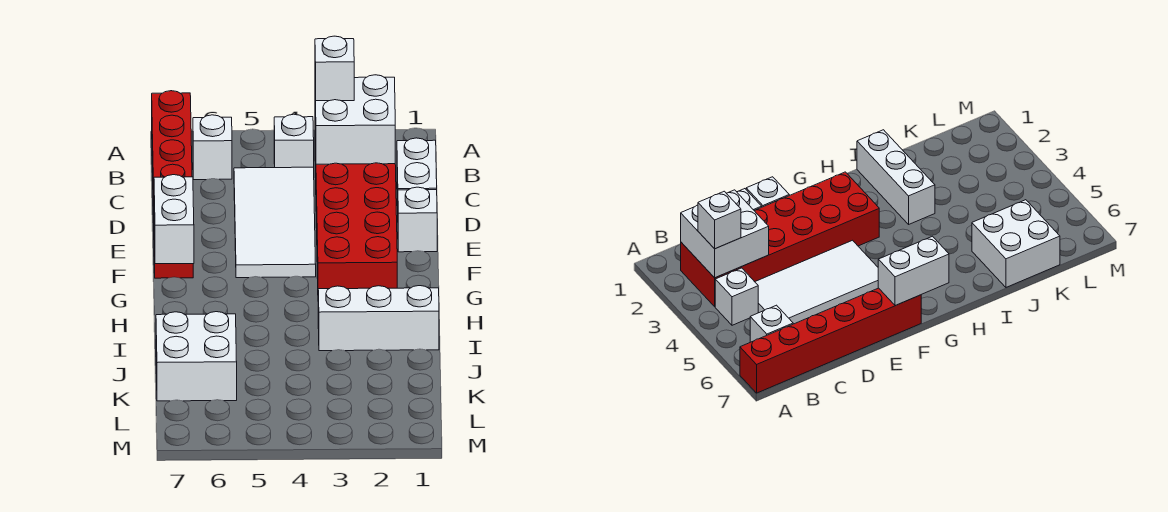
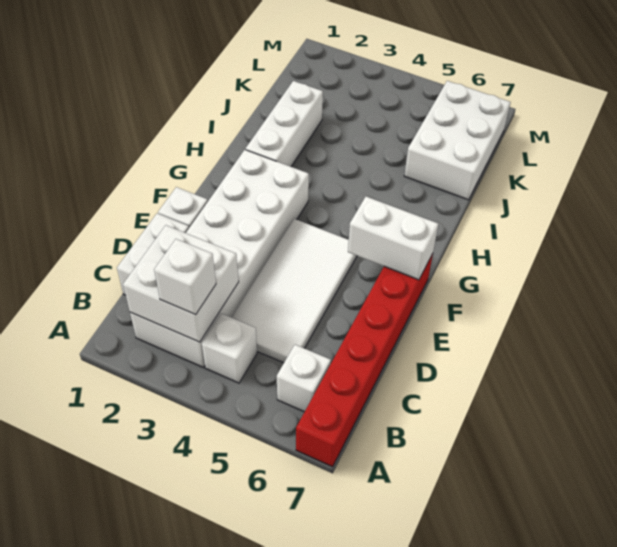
red 2x6 brick [315,140,397,289] -> white 2x6 brick [130,150,309,367]
white 1x2 brick [154,175,194,264] -> white 1x2 brick turned to [348,197,438,280]
white 1x3 brick [318,286,439,351] -> white 1x3 brick turned to [246,81,323,167]
white 2x2 brick [156,312,237,401] -> white 2x3 brick [404,81,511,200]

